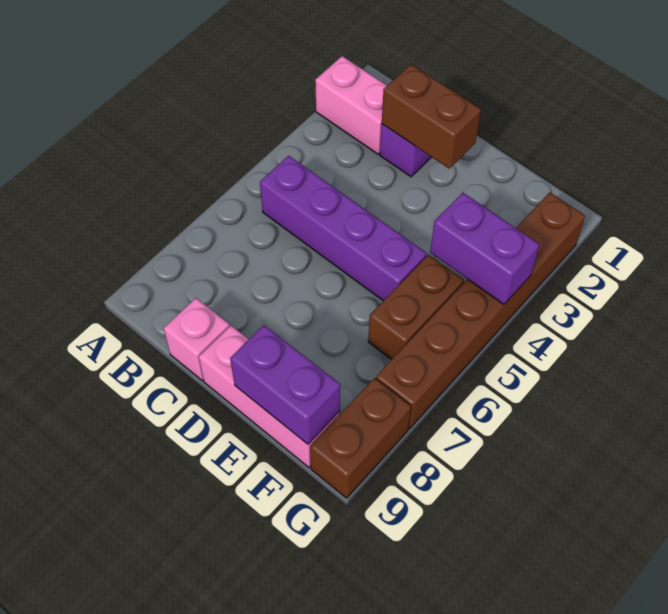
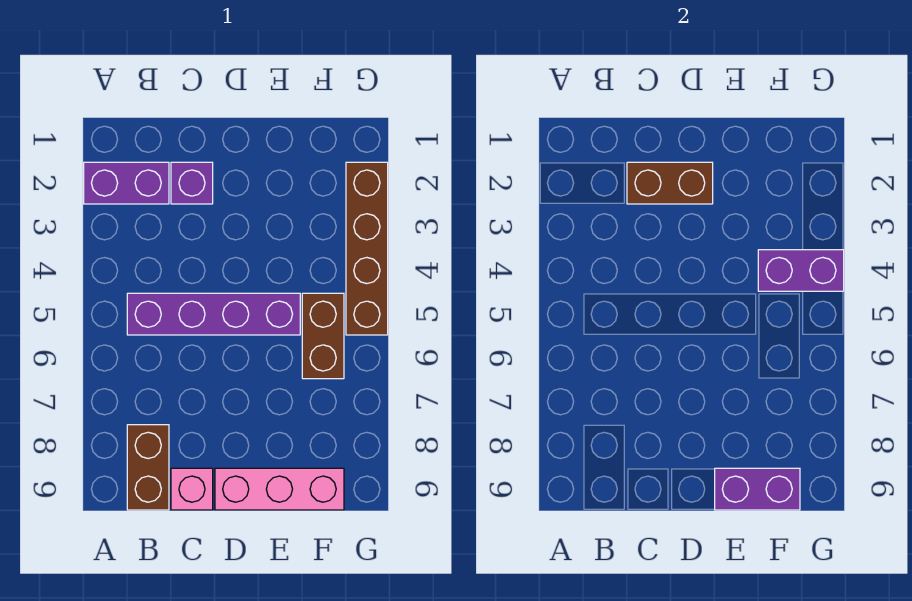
pink 1x2 brick [315,56,387,154] -> purple 1x2 brick [84,162,169,204]
brown 1x6 brick [376,192,585,429] -> brown 1x4 brick [346,162,388,335]
brown 1x2 brick [310,378,411,498] -> brown 1x2 brick moved to [127,425,169,510]

